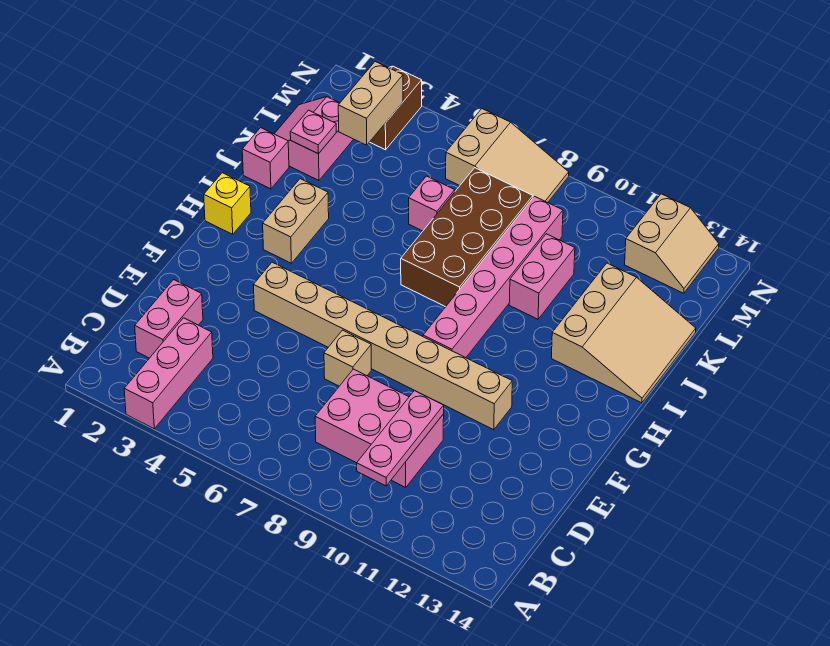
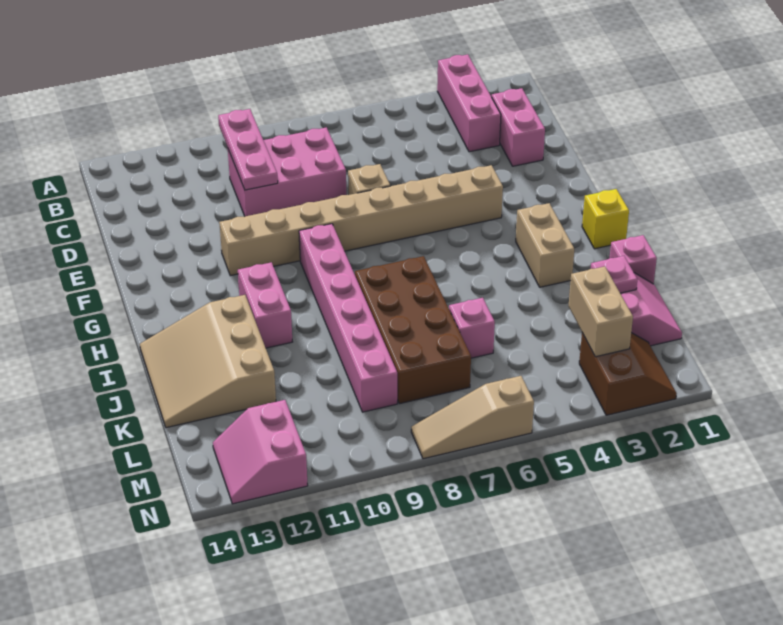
pink 1x2 brick [509,234,575,319] -> pink 1x2 brick moved to [238,262,292,348]
tan 2x3 slope [446,109,569,203] -> tan 1x3 slope [411,376,534,459]
tan 2x2 slope [625,194,719,293] -> pink 2x2 slope [213,400,308,504]

